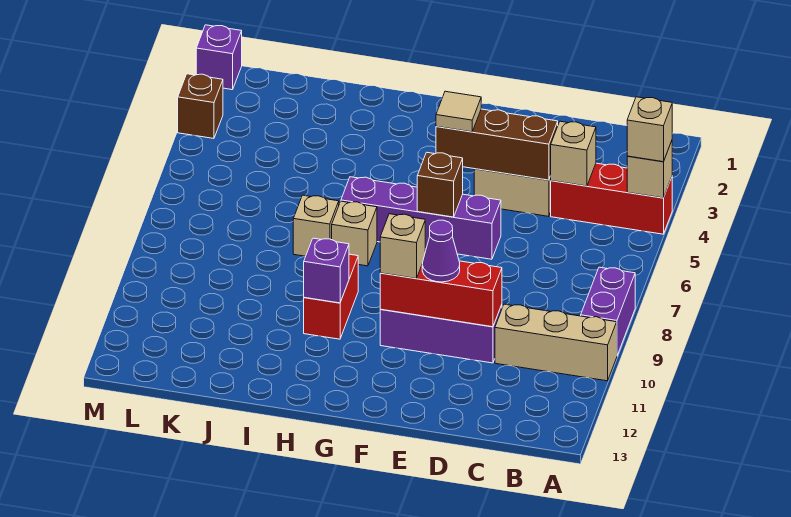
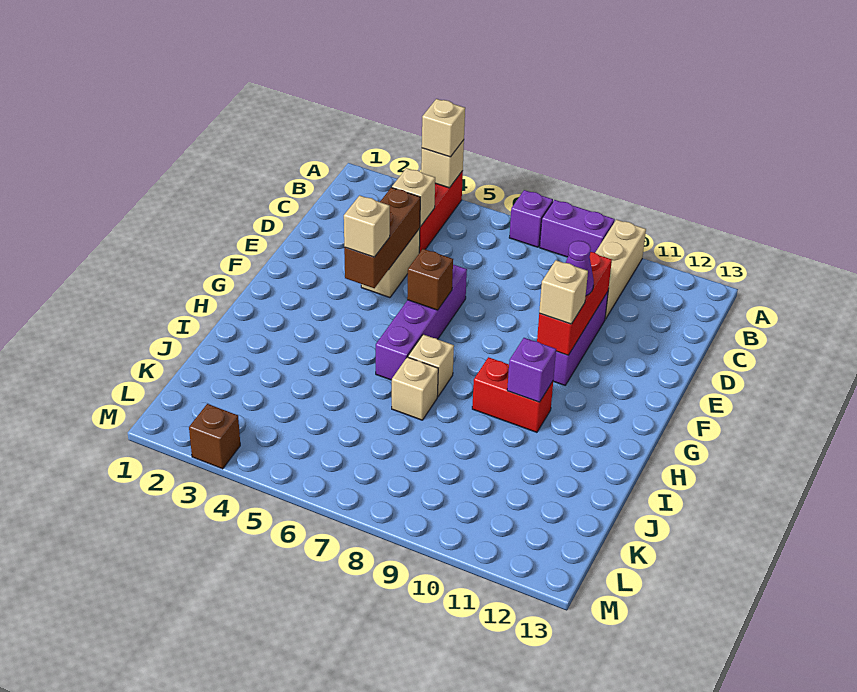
tan 1x1 tile [436,91,481,132] -> tan 1x1 brick [344,196,390,257]
purple 1x1 brick [196,25,242,90] -> purple 1x1 brick moved to [509,190,553,247]

